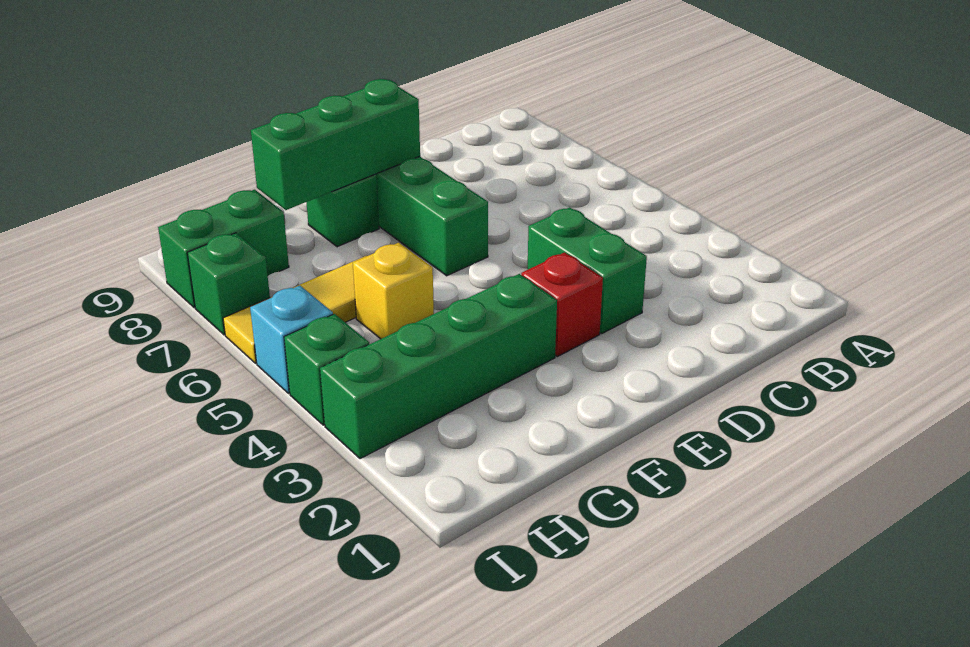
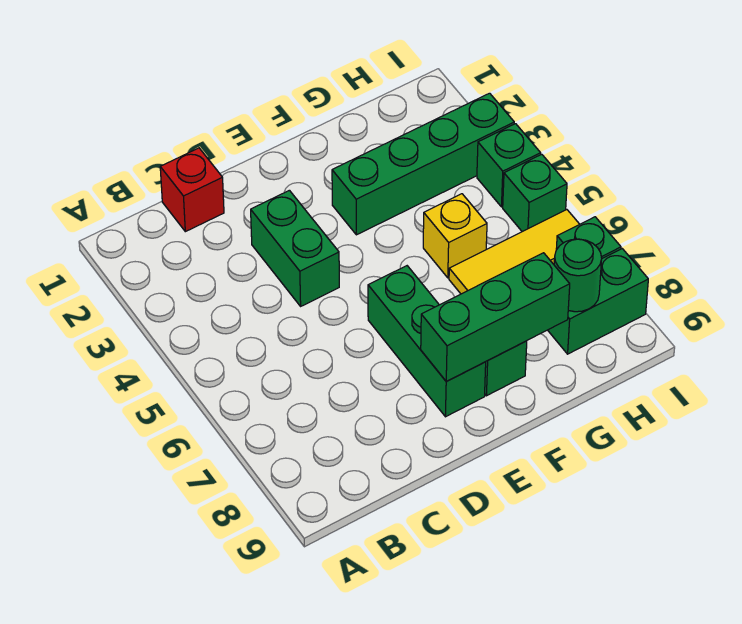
red 1x1 brick [521,252,603,357] -> red 1x1 brick moved to [160,148,224,232]
none -> green 1x1 round brick [554,239,602,312]
cyan 1x1 brick [250,286,333,394] -> green 1x1 brick [503,154,567,232]

